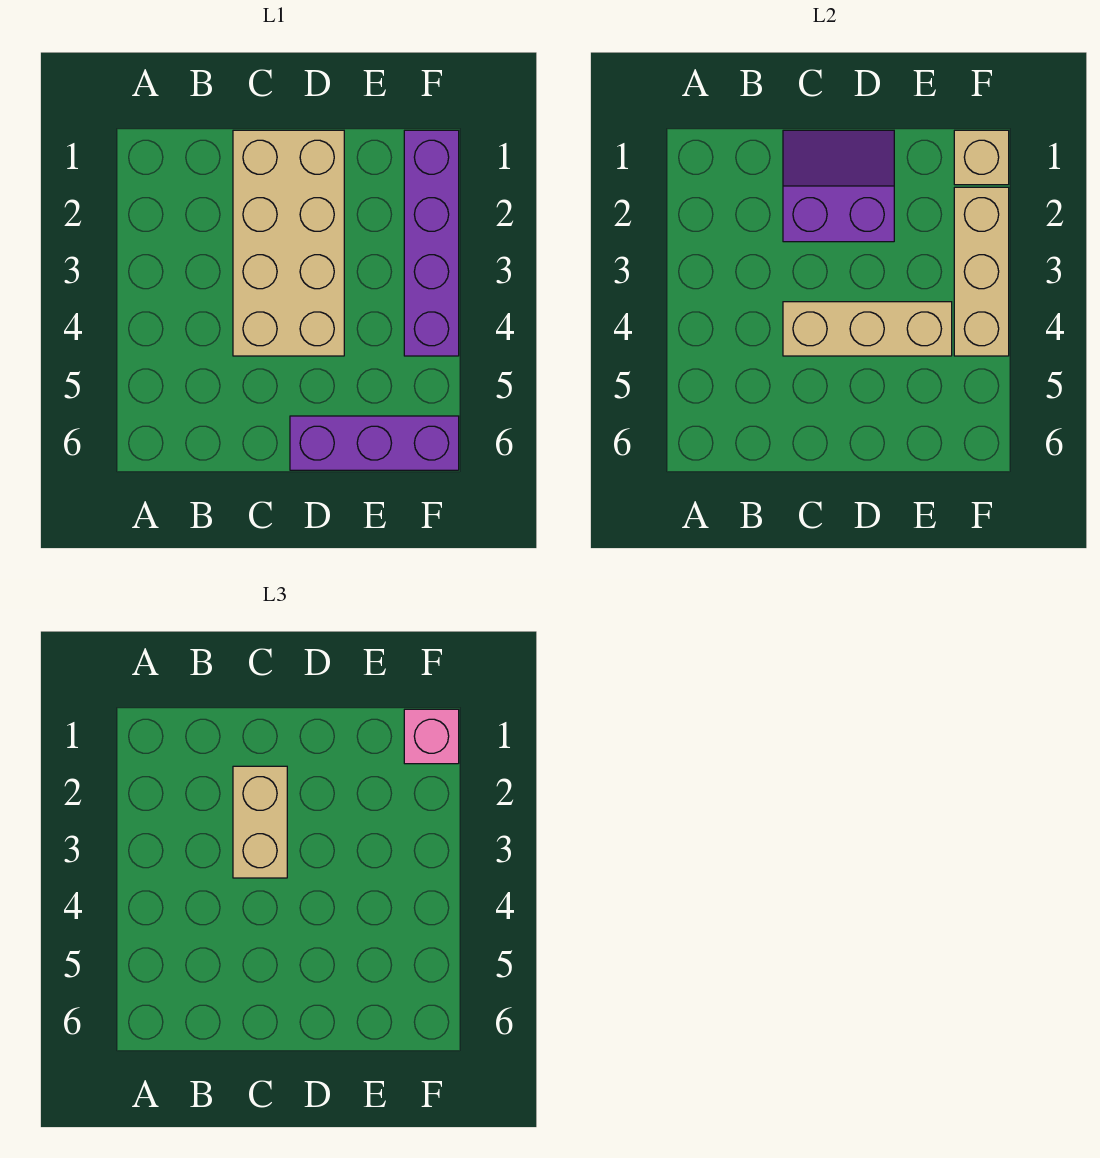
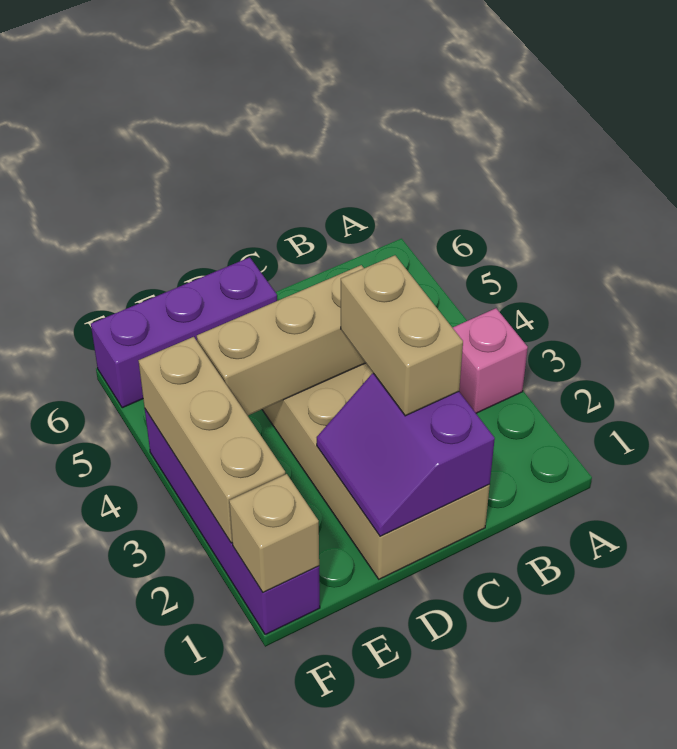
purple 2x2 slope [783,130,894,242] -> purple 2x2 slope turned to [317,373,495,537]
pink 1x1 brick [404,709,459,764] -> pink 1x1 brick moved to [453,308,528,413]

